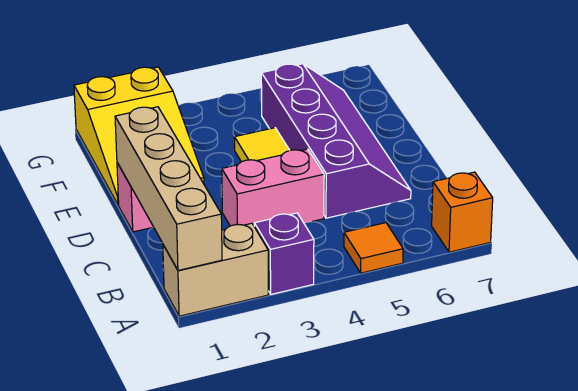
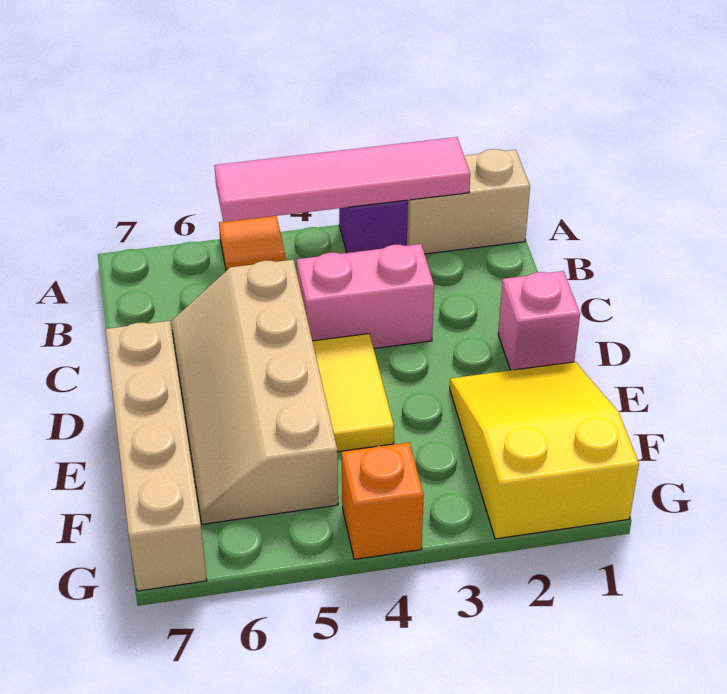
tan 1x4 brick [115,107,222,270] -> tan 1x4 brick moved to [106,321,207,591]
none -> pink 1x4 tile [214,137,470,222]
orange 1x1 brick [432,172,493,252] -> orange 1x1 brick moved to [342,442,424,559]
purple 2x4 slope [261,64,411,218] -> tan 2x4 slope [171,260,338,524]

